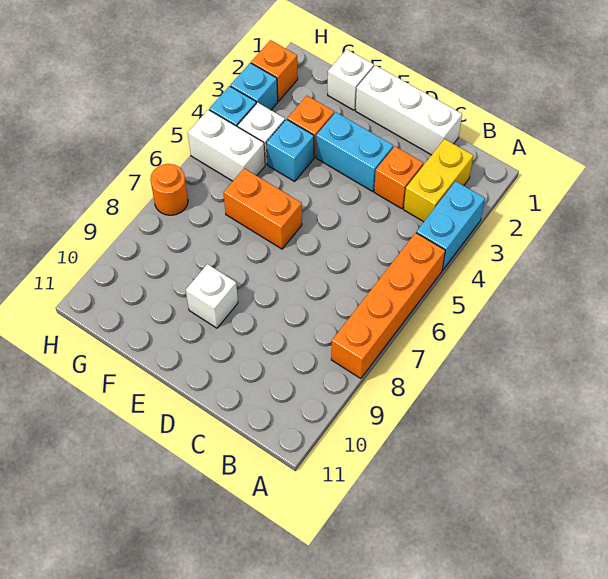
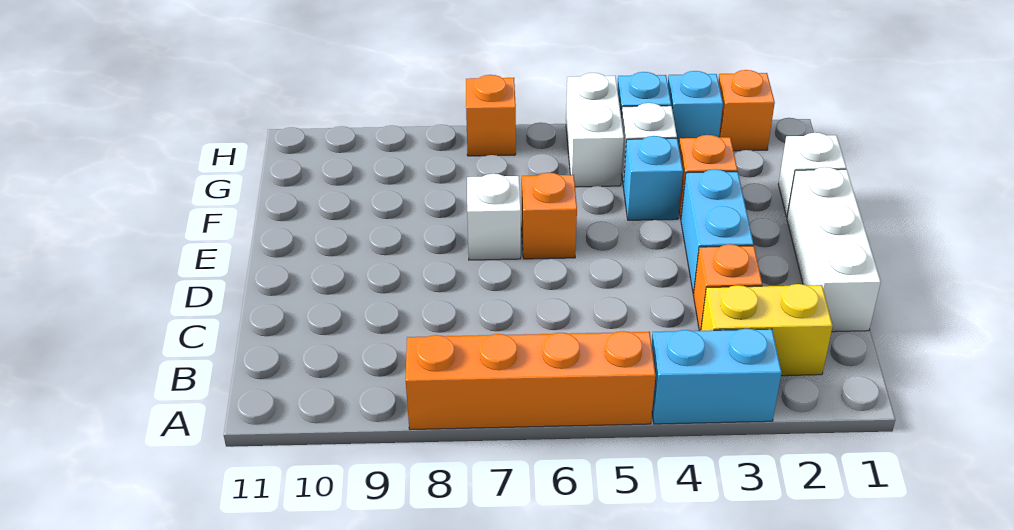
orange 1x2 brick [223,168,302,249] -> orange 1x1 brick [522,173,577,259]
white 1x1 brick [186,264,238,328] -> white 1x1 brick moved to [467,174,521,260]
orange 1x1 round brick [150,164,188,215] -> orange 1x1 brick [466,75,516,156]

